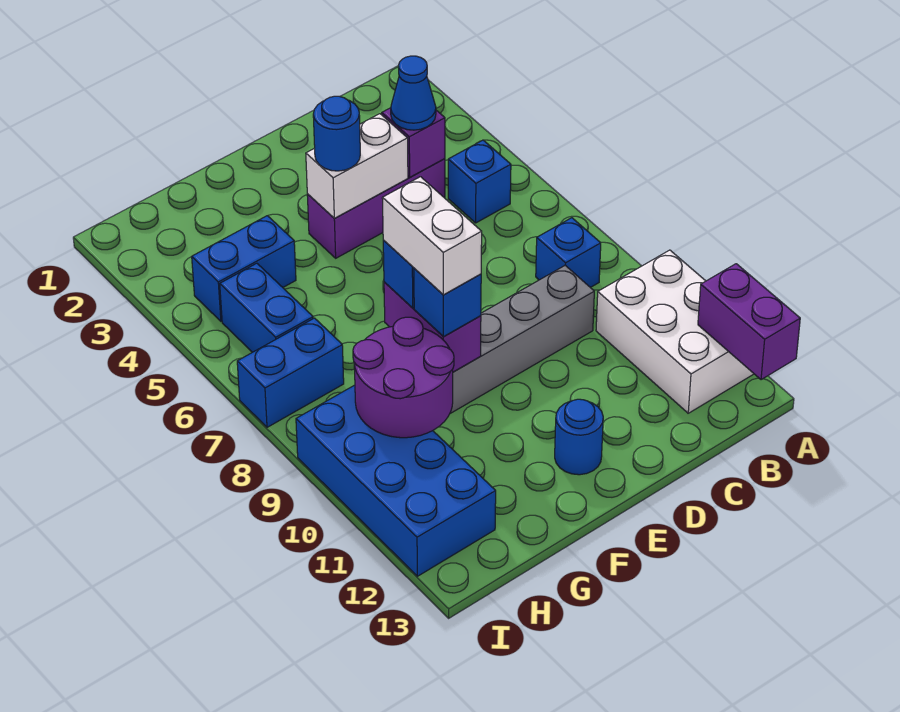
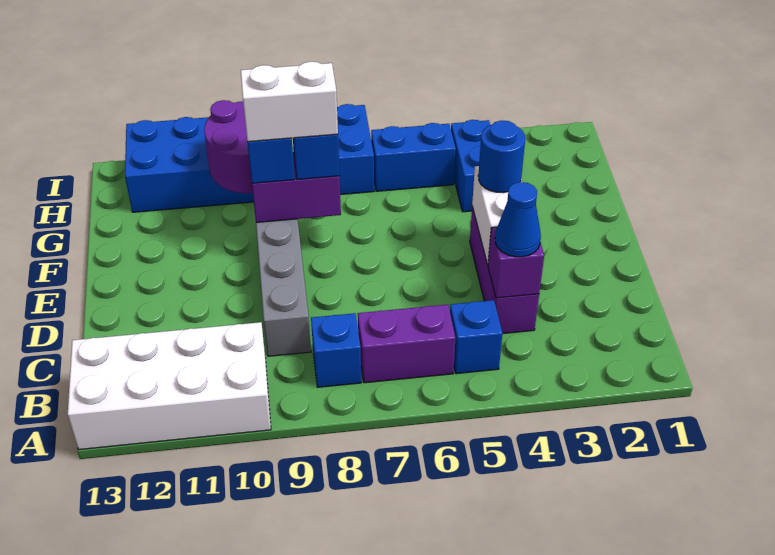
white 2x3 brick [596,250,754,413] -> white 2x4 brick [68,322,271,450]
purple 1x2 brick [698,264,800,380] -> purple 1x2 brick moved to [358,305,455,383]
blue 1x1 round brick [555,399,603,475] -> none

